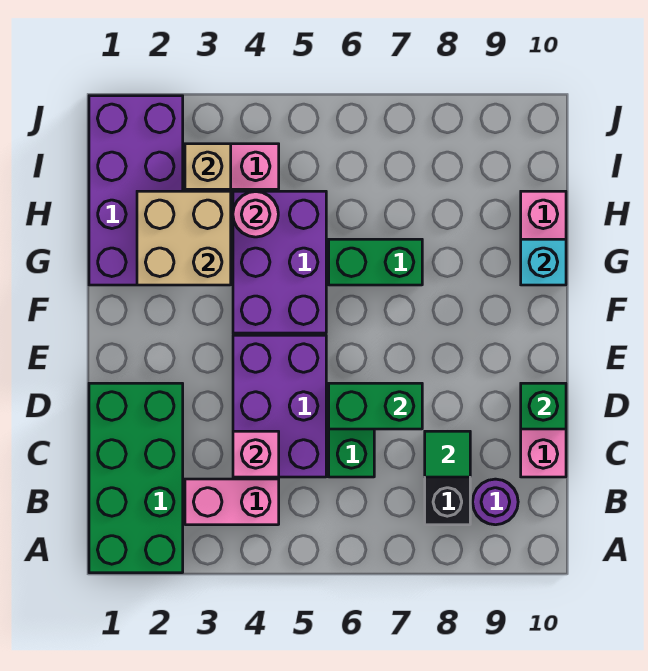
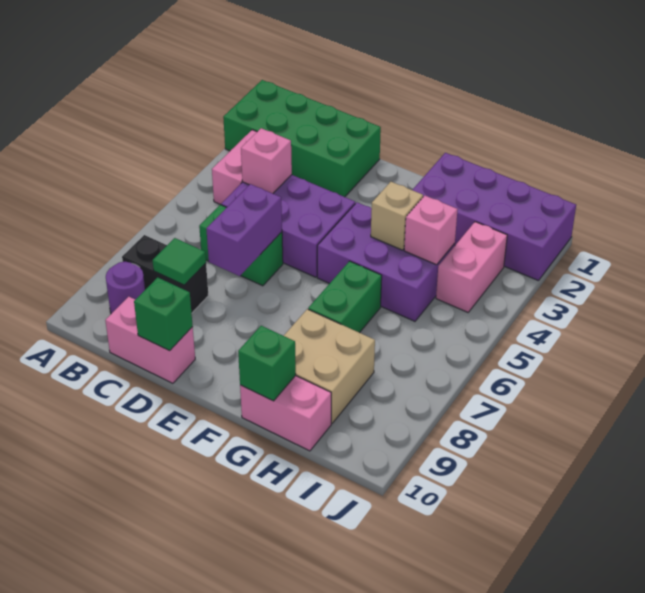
green 1x2 brick [329,383,422,429] -> purple 1x2 brick [206,184,282,276]
tan 2x2 brick [137,191,231,285] -> tan 2x2 brick moved to [284,309,375,423]
cyan 1x1 brick [521,239,566,285] -> green 1x1 brick [238,326,296,401]
pink 1x1 round brick [233,192,278,237] -> pink 1x1 brick [404,196,458,265]
tan 1x1 brick [185,144,231,189] -> tan 1x1 brick moved to [371,182,423,250]

